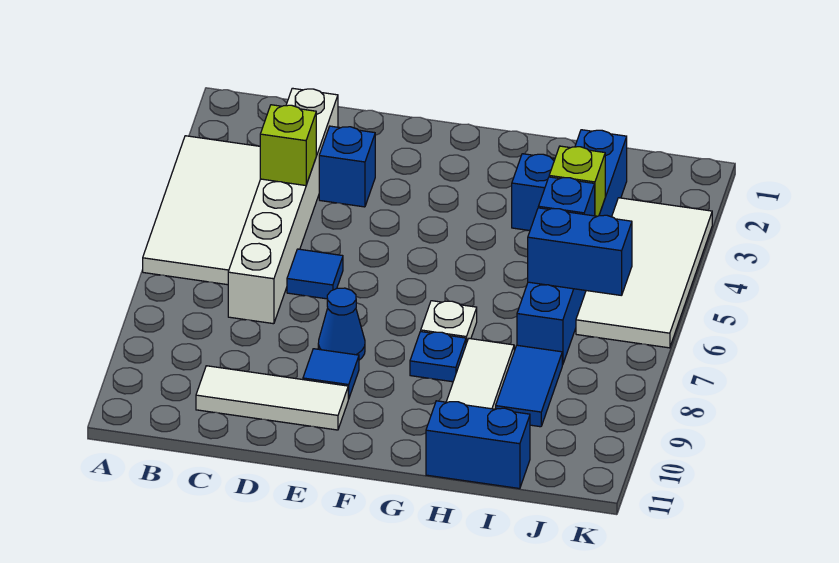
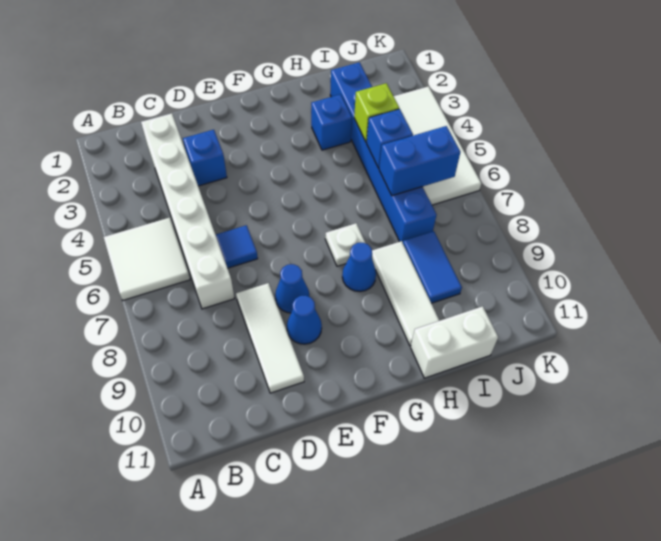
white 2x4 tile [143,136,260,285] -> white 2x2 tile [104,218,190,300]
lime 1x1 brick [260,105,316,186] -> none
white 1x3 tile [196,366,348,430] -> white 1x3 tile turned to [236,283,304,393]
blue 1x1 tile [303,349,359,399] -> blue 1x1 cone [287,295,322,344]
blue 1x1 plate [410,332,466,382] -> blue 1x1 cone [342,243,376,291]
blue 1x2 brick [426,401,530,489] -> white 1x2 brick [411,306,498,378]

